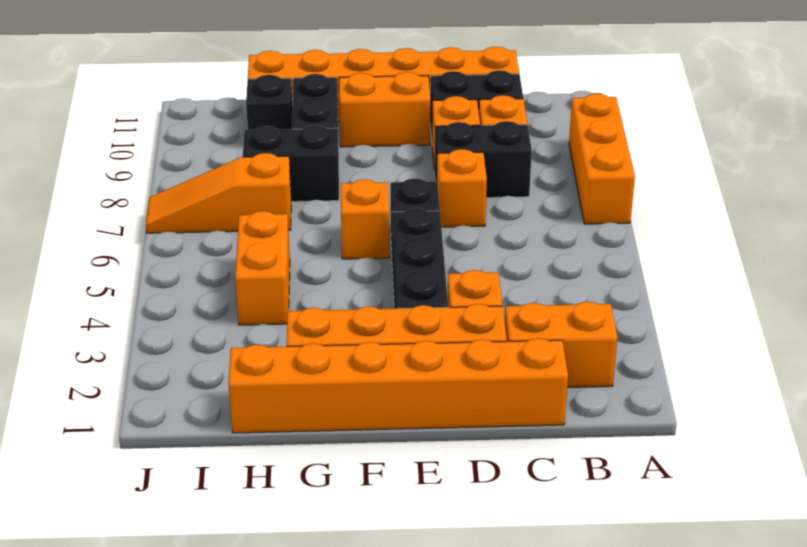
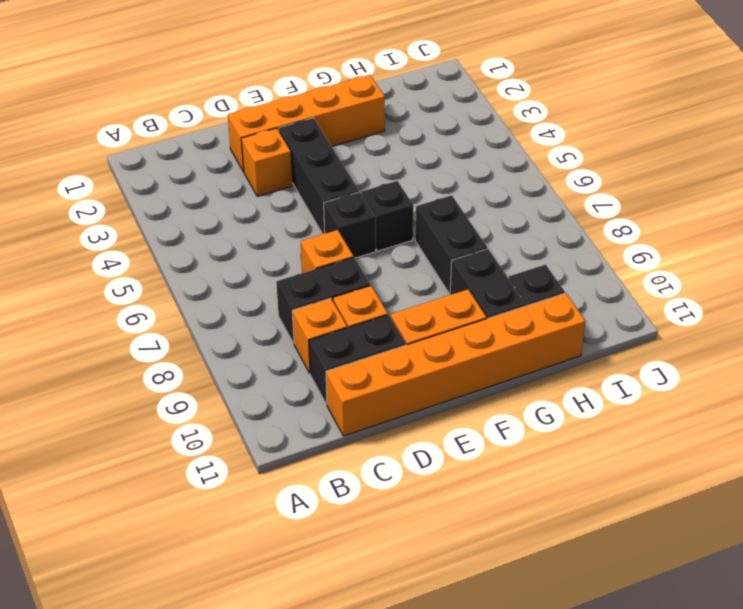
orange 1x3 brick [569,93,635,224] -> none
orange 1x2 brick [505,302,618,387] -> none
orange 1x6 brick [228,338,568,433] -> none
orange 1x1 brick [341,179,390,259] -> black 1x1 brick [362,181,414,251]
black 1x2 brick [243,125,339,202] -> black 1x2 brick turned to [415,195,487,294]
orange 1x2 brick [235,211,290,325] -> none
orange 1x3 slope [146,153,291,233] -> none

